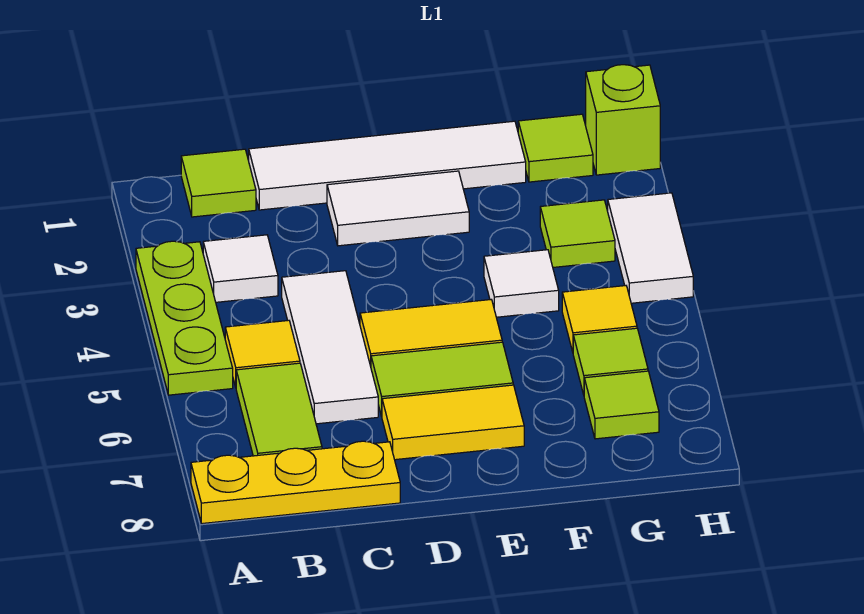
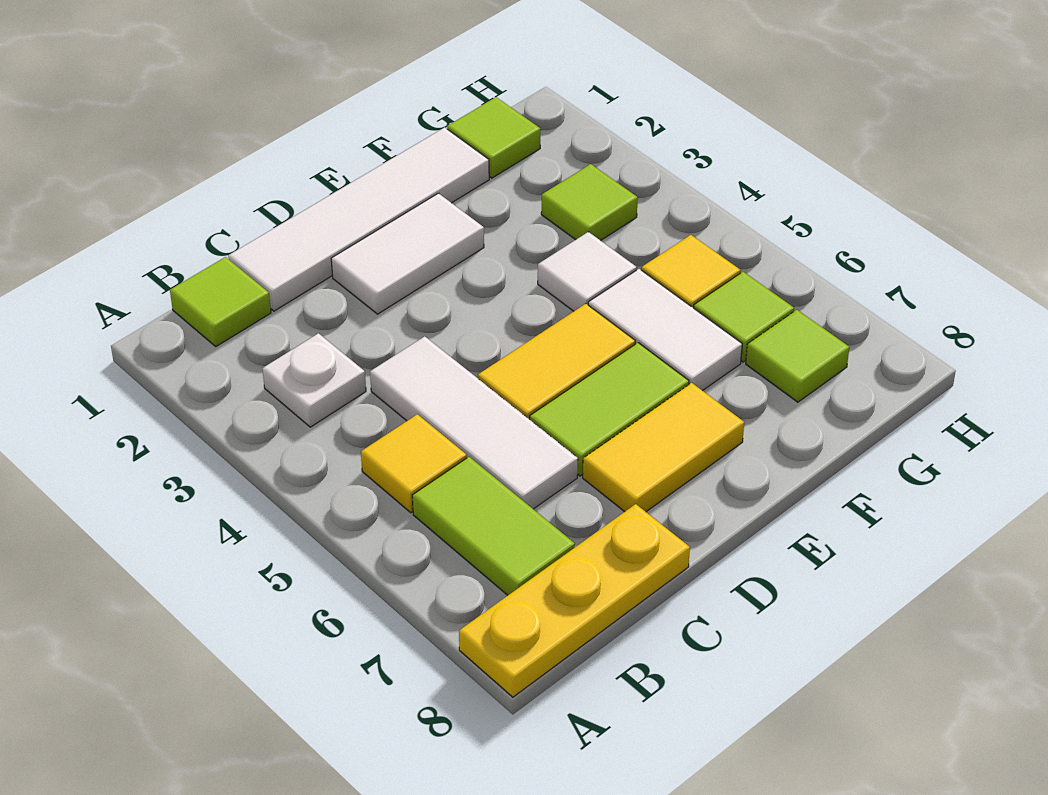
lime 1x3 plate [136,241,233,395] -> none
white 1x1 tile [203,235,278,302] -> white 1x1 plate [262,333,366,427]
lime 1x1 brick [586,65,660,175] -> none
white 1x2 tile [608,193,693,303] -> white 1x2 tile moved to [588,269,742,391]

